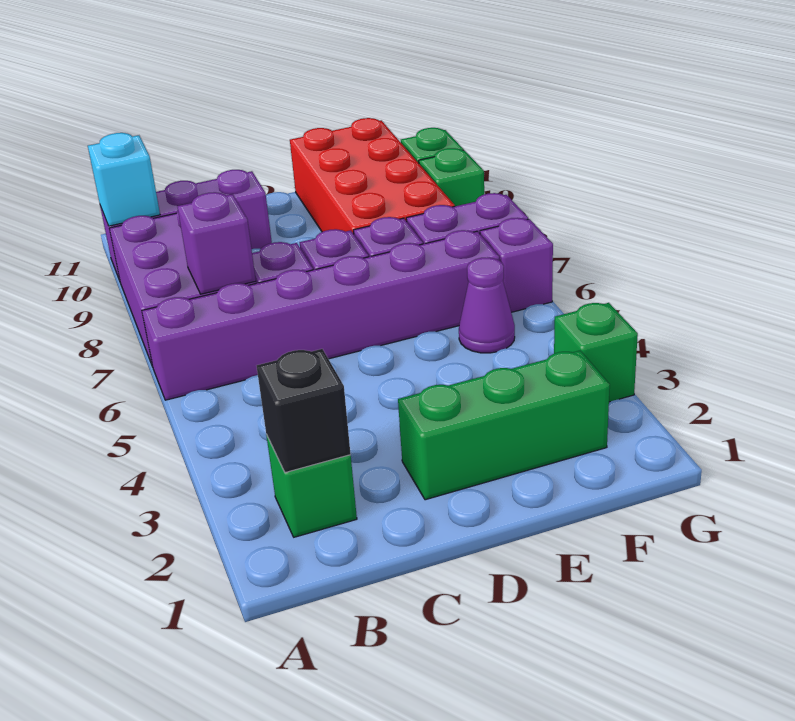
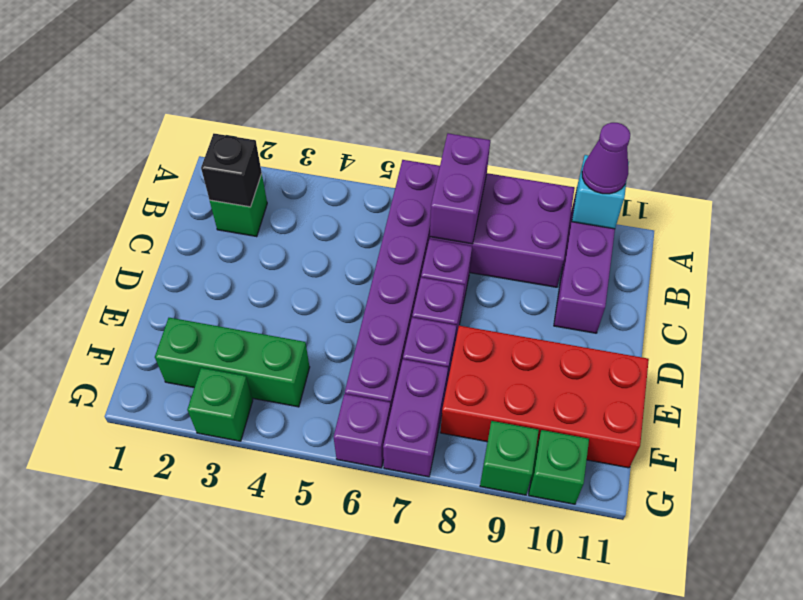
purple 1x1 brick [177,192,256,294] -> purple 1x2 brick [430,133,490,244]
green 1x3 brick [398,351,610,500] -> green 1x3 brick turned to [155,318,310,407]
purple 1x1 cone [459,257,515,353] -> purple 1x1 cone moved to [582,123,630,194]

